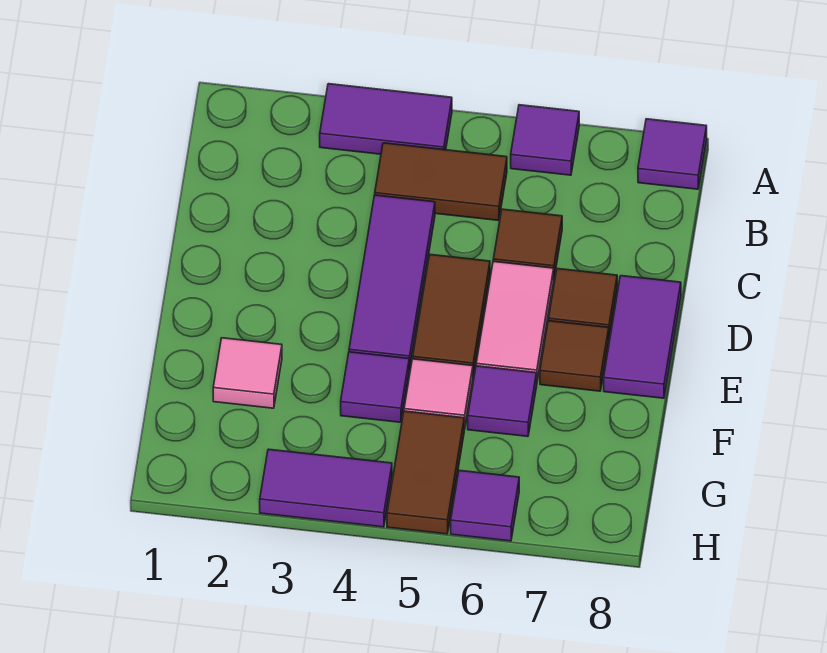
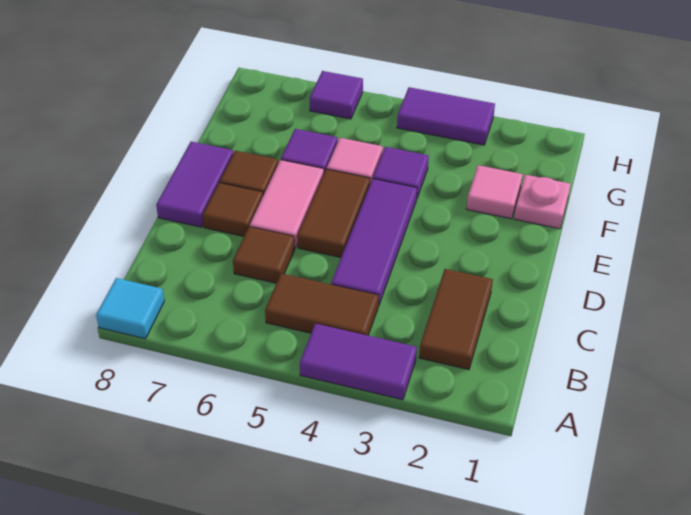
purple 1x1 tile [511,105,579,175] -> none
purple 1x1 tile [638,119,707,189] -> cyan 1x1 tile [96,278,164,339]
none -> pink 1x1 plate [514,175,571,229]
brown 1x2 tile [387,411,464,534] -> brown 1x2 tile moved to [419,269,493,370]

